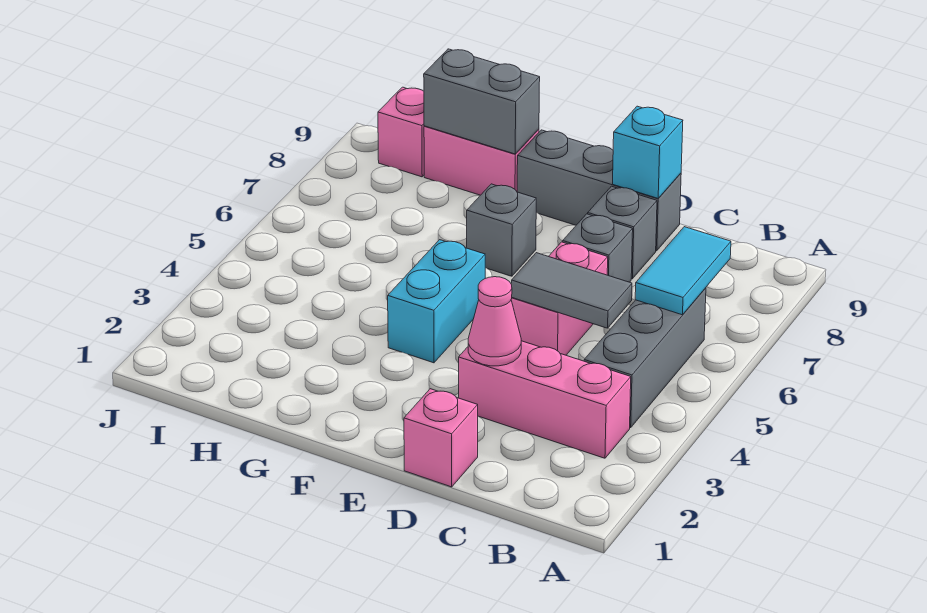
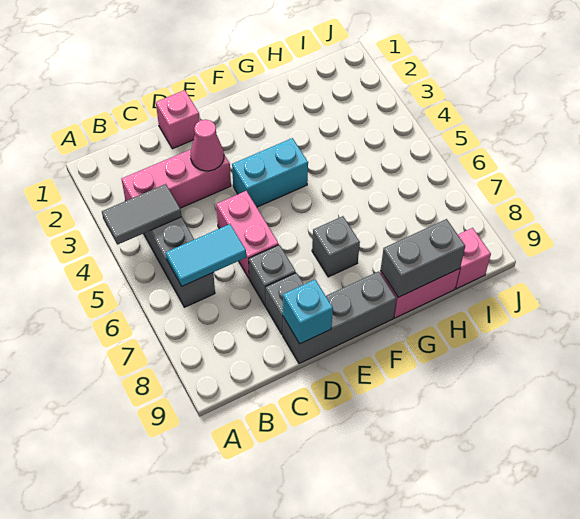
cyan 1x2 tile [635,227,731,315] -> cyan 1x2 tile turned to [166,224,246,286]
grey 1x2 tile [511,253,632,328] -> grey 1x2 tile moved to [102,184,181,245]
cyan 1x2 brick [388,240,485,363] -> cyan 1x2 brick turned to [232,138,308,207]

